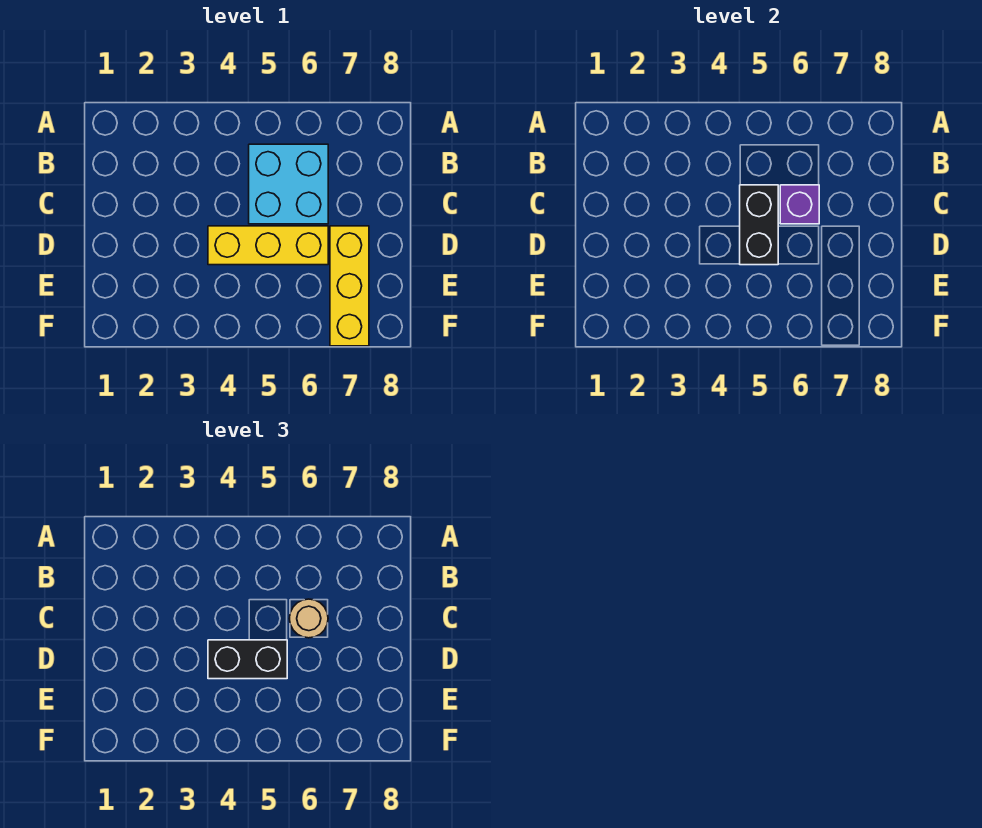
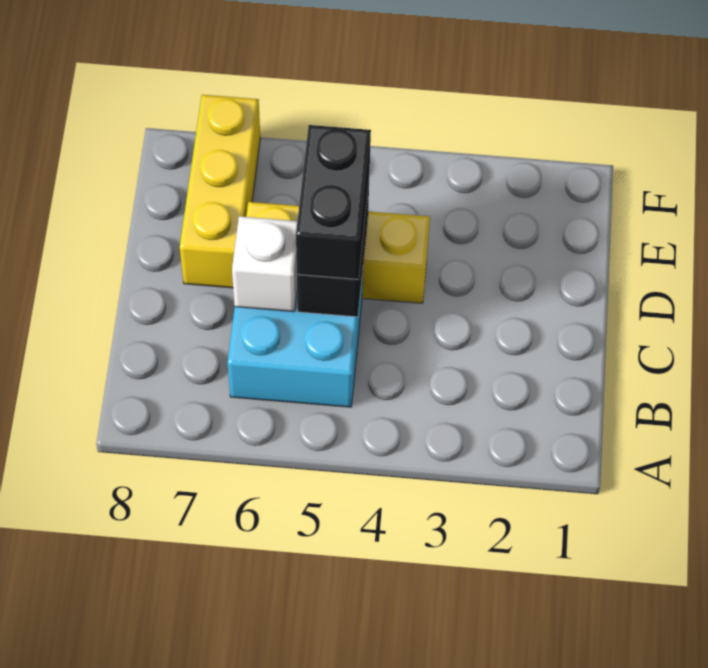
purple 1x1 brick [780,185,819,224] -> white 1x1 brick [232,216,297,312]
tan 1x1 round brick [289,599,328,638] -> none
black 1x2 brick [208,640,287,679] -> black 1x2 brick turned to [296,125,371,279]

